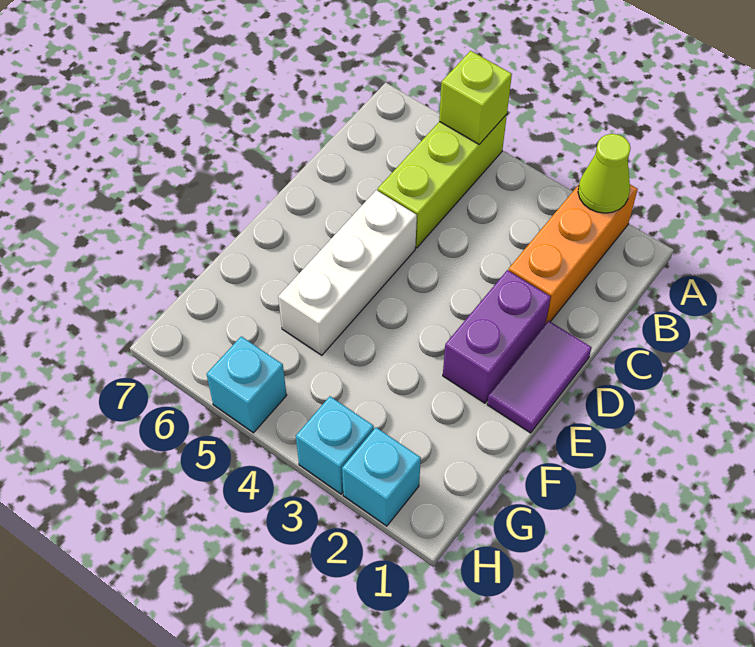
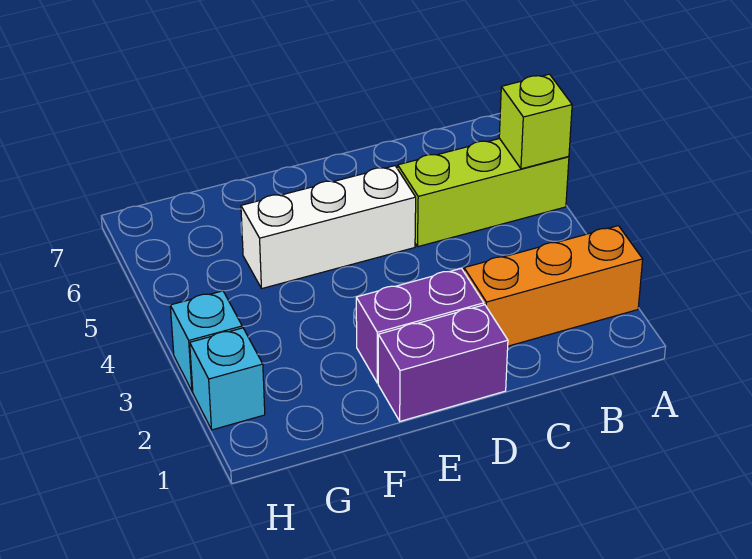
lime 1x1 cone [578,134,631,213] -> none
purple 1x2 tile [487,321,592,433] -> purple 1x2 brick [378,305,508,421]
cyan 1x1 brick [207,336,287,433] -> none

